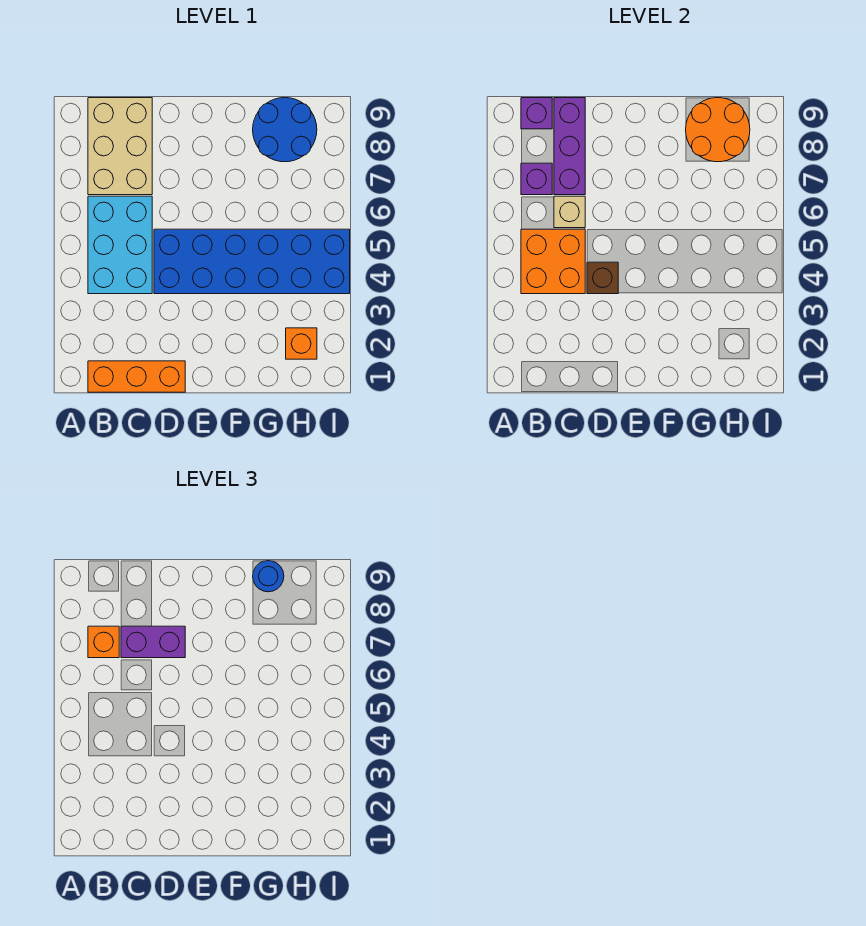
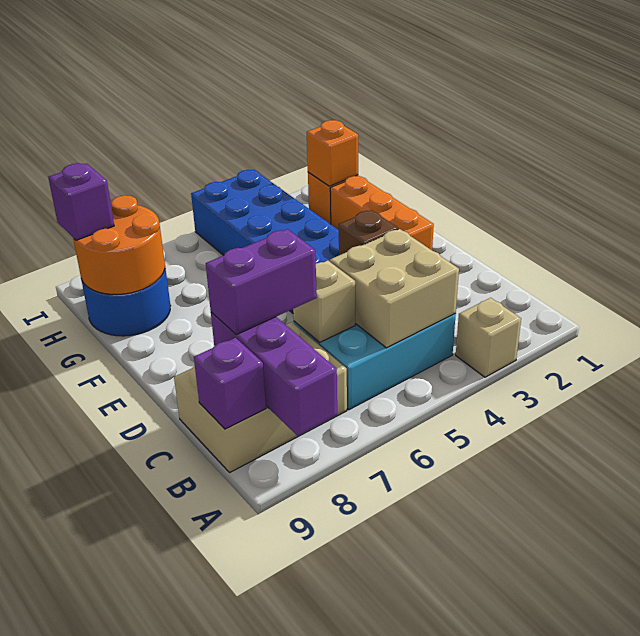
none -> tan 1x1 brick [456,298,521,377]
orange 1x3 brick [88,361,185,392] -> orange 1x3 brick moved to [330,176,434,250]
orange 2x2 brick [521,229,585,294] -> tan 2x2 brick [330,229,459,348]
purple 1x1 brick [521,163,552,195] -> purple 1x1 brick moved to [48,163,114,240]
orange 1x1 brick [88,626,119,658] -> orange 1x1 brick moved to [307,120,358,186]
purple 1x3 brick [554,98,585,195] -> purple 1x3 brick turned to [211,312,337,436]
purple 1x2 brick [121,626,185,658] -> purple 1x2 brick turned to [206,229,317,335]
blue 1x1 round brick [253,561,284,592] -> none

